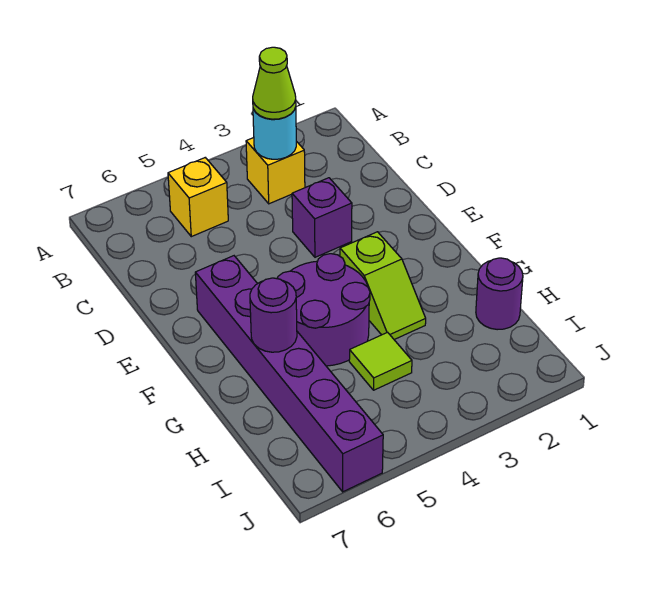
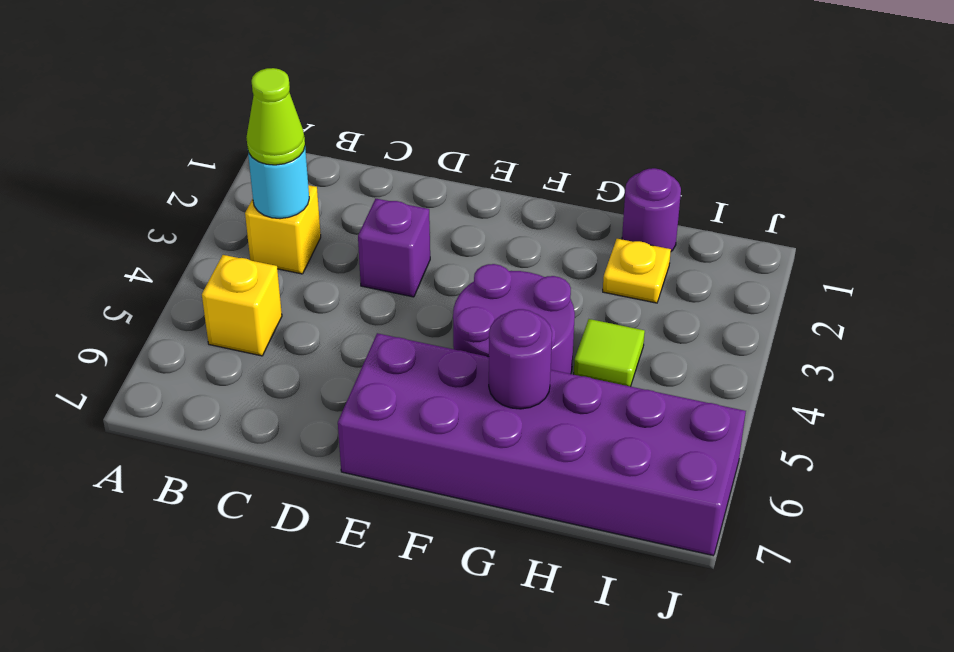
purple 1x6 brick [195,256,383,492] -> purple 2x6 brick [338,333,746,556]
lime 1x2 slope [340,232,426,340] -> none
none -> yellow 1x1 plate [603,239,671,303]

